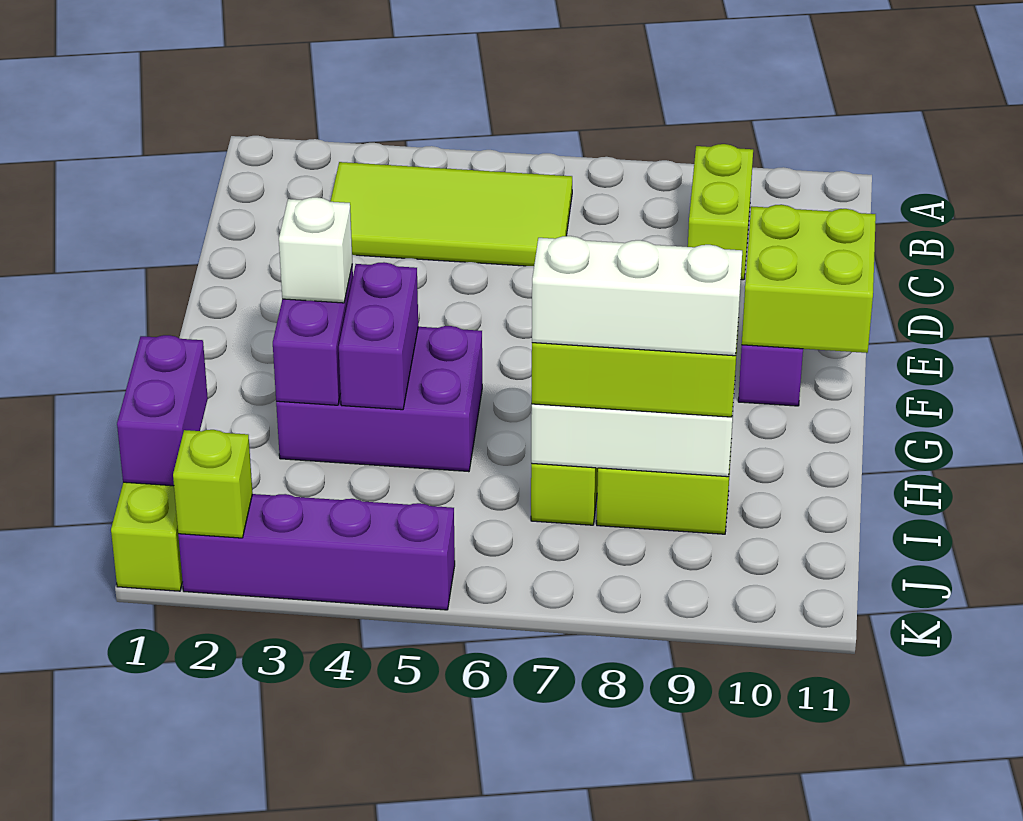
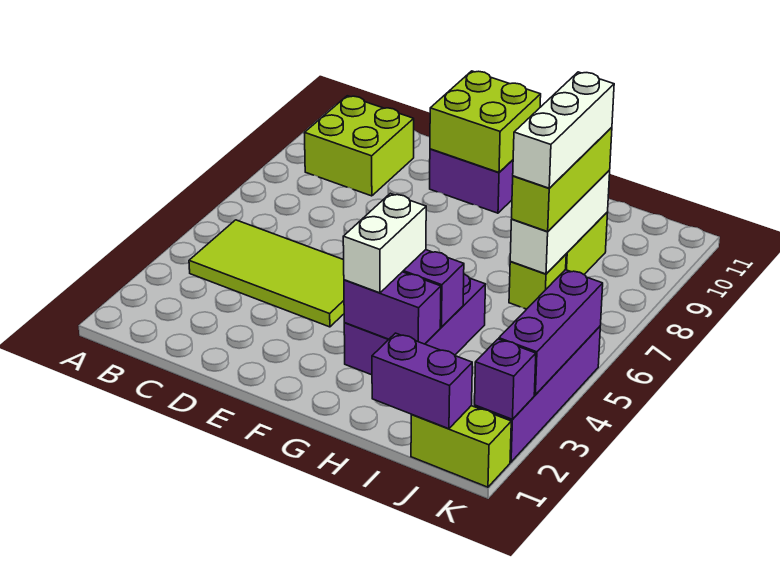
lime 2x4 tile [331,162,572,266] -> lime 2x4 tile turned to [189,220,344,327]
lime 1x2 brick [688,144,753,280] -> lime 2x2 brick [305,96,414,196]
white 1x1 brick [279,197,352,303] -> white 1x2 brick [343,193,426,293]
lime 1x1 brick [173,430,253,538] -> purple 1x1 brick [475,339,536,419]
none -> purple 1x3 brick [499,270,603,395]

